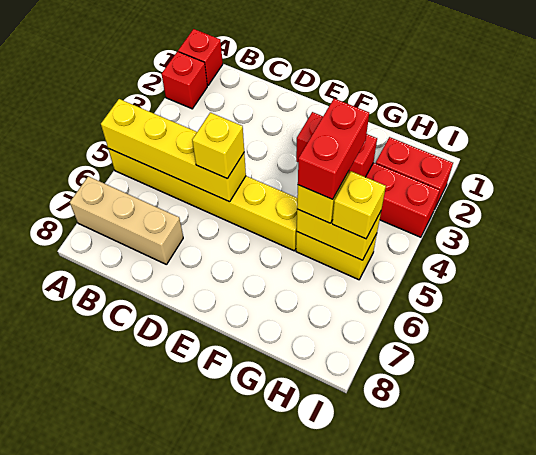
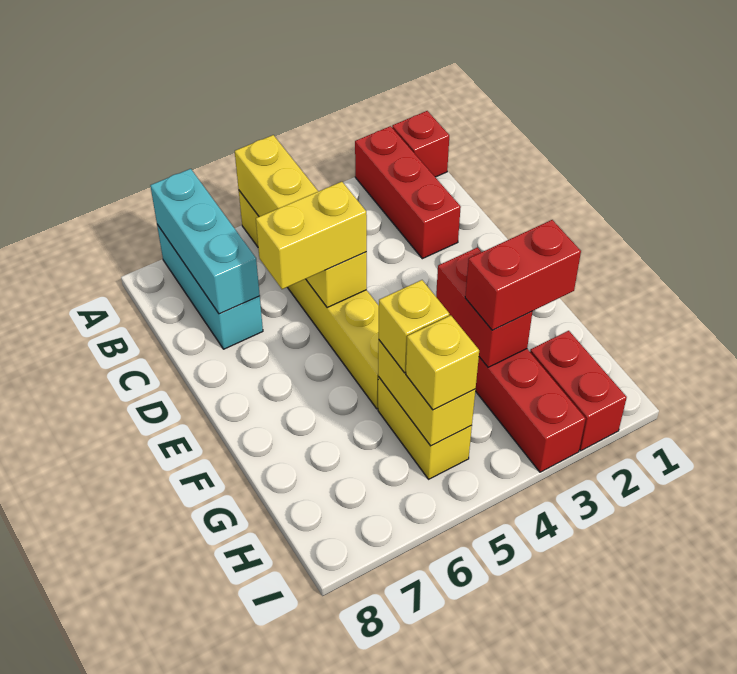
red 1x1 brick [161,52,207,109] -> red 1x3 brick [355,126,461,259]
tan 1x3 brick [70,176,183,264] -> cyan 1x3 brick [157,225,263,349]
none -> cyan 1x3 brick [150,169,260,314]
yellow 1x1 brick [192,113,244,179] -> yellow 1x2 brick [256,182,367,289]
red 1x2 brick [298,98,369,199] -> red 1x2 brick moved to [465,220,581,330]

